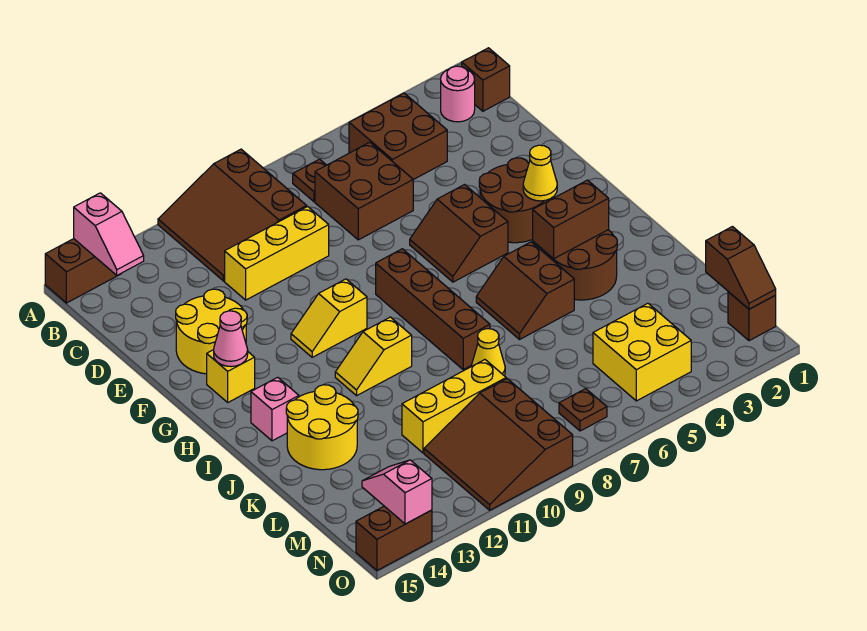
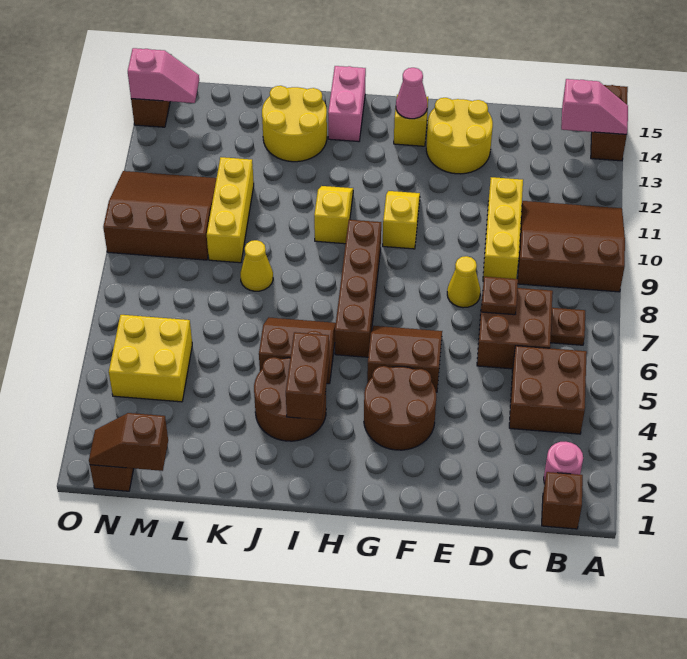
pink 1x2 slope [74,193,144,275] -> pink 1x2 slope turned to [561,79,628,135]
yellow 1x1 cone [523,145,557,201] -> yellow 1x1 cone moved to [447,256,481,308]
brown 1x4 brick [376,249,490,369] -> brown 1x4 brick turned to [335,220,381,357]
pink 1x1 brick [251,377,299,441] -> pink 1x2 brick [328,66,366,142]
brown 1x1 plate [559,389,607,431] -> brown 1x1 plate moved to [481,277,518,315]

